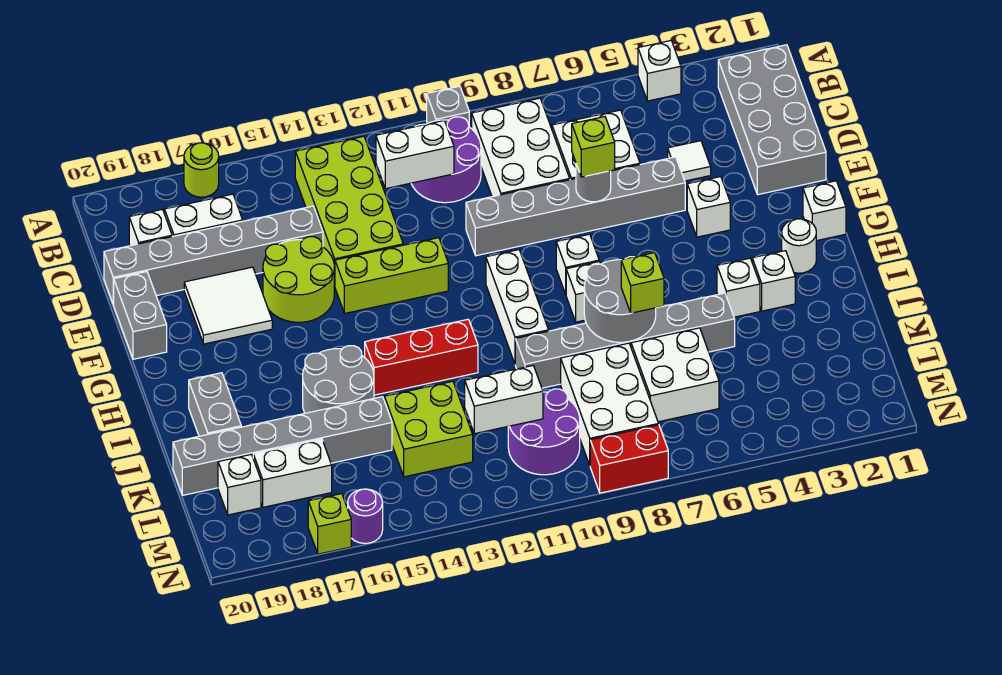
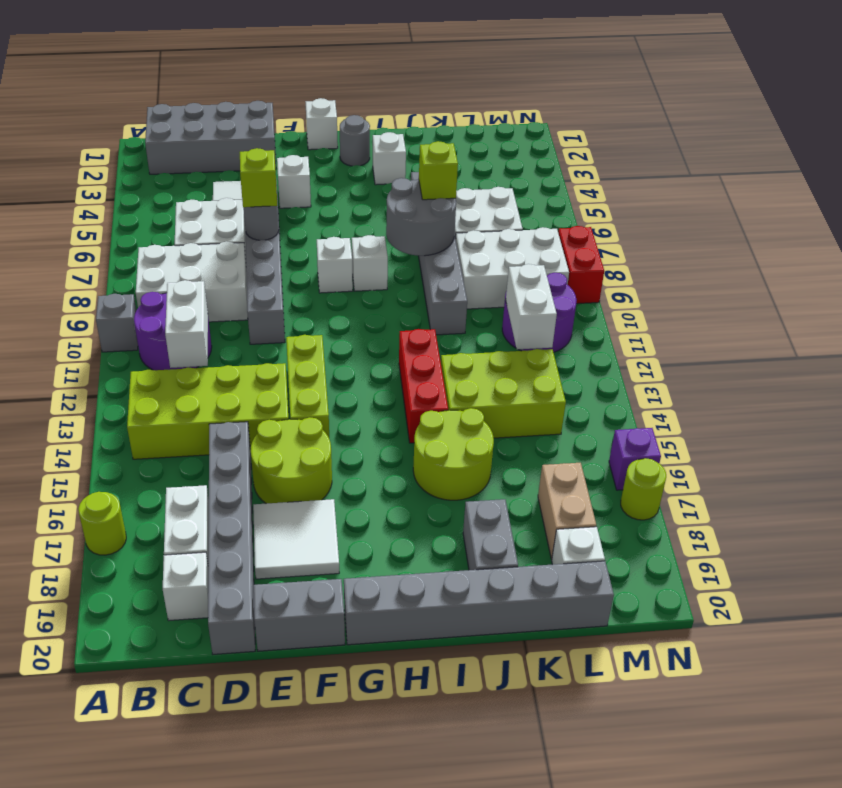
white 1x1 brick [638,41,681,101] -> none
white 1x3 brick [486,250,549,363] -> none
white 1x1 round brick [782,219,816,273] -> grey 1x1 round brick [340,115,370,166]
white 1x1 brick [717,258,760,317] -> none
grey 2x2 round brick [303,346,374,413] -> lime 2x2 round brick [413,408,494,500]
grey 1x2 brick [189,373,241,436] -> grey 1x2 brick turned to [463,499,518,570]
lime 2x2 brick [384,381,473,477] -> lime 2x3 brick [441,349,566,438]
grey 1x6 brick [173,397,392,495] -> grey 1x6 brick turned to [344,561,614,645]
white 1x2 brick [253,439,332,507] -> tan 1x2 brick [538,463,596,559]
purple 1x1 round brick [348,489,383,543] -> purple 1x1 brick [609,428,661,490]
lime 1x1 brick [308,494,351,554] -> lime 1x1 round brick [621,458,666,520]

